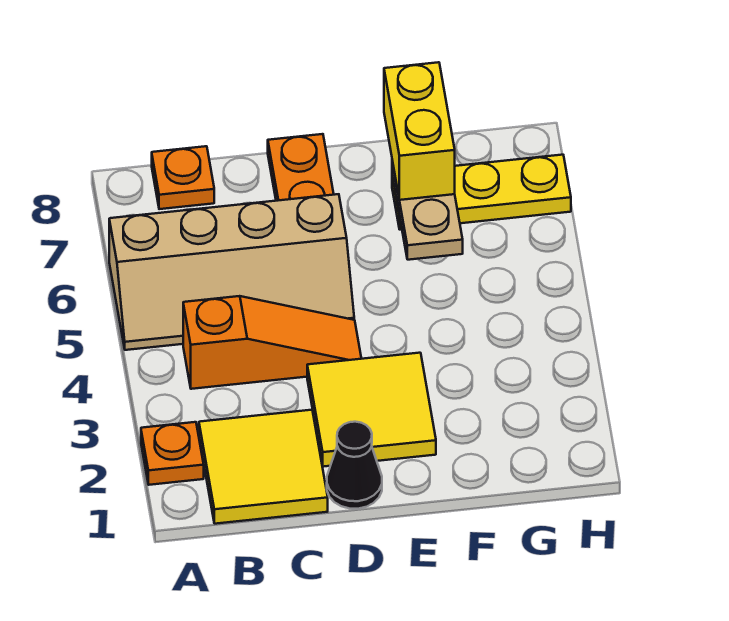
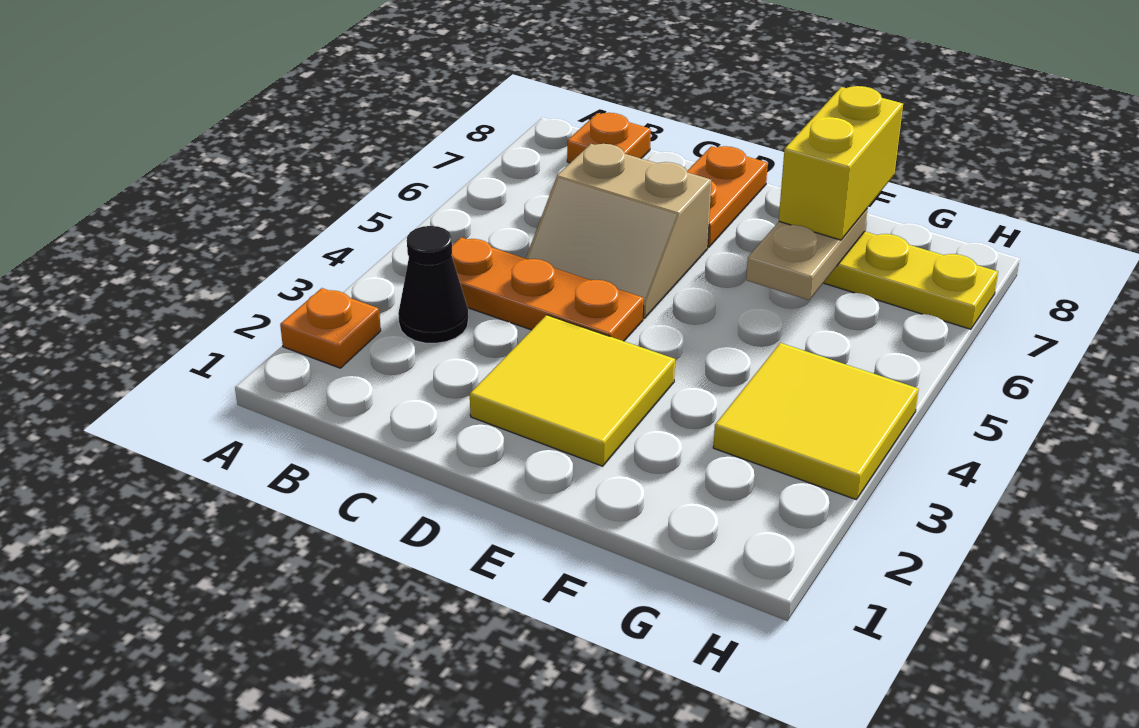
tan 2x4 slope [109,194,354,350] -> tan 2x2 slope [526,144,711,318]
yellow 2x2 tile [199,410,328,524] -> yellow 2x2 tile moved to [713,343,919,499]
orange 1x3 slope [183,296,361,389] -> orange 1x3 plate [452,237,644,341]
black 1x1 cone [327,422,382,509] -> black 1x1 cone moved to [398,226,468,343]

